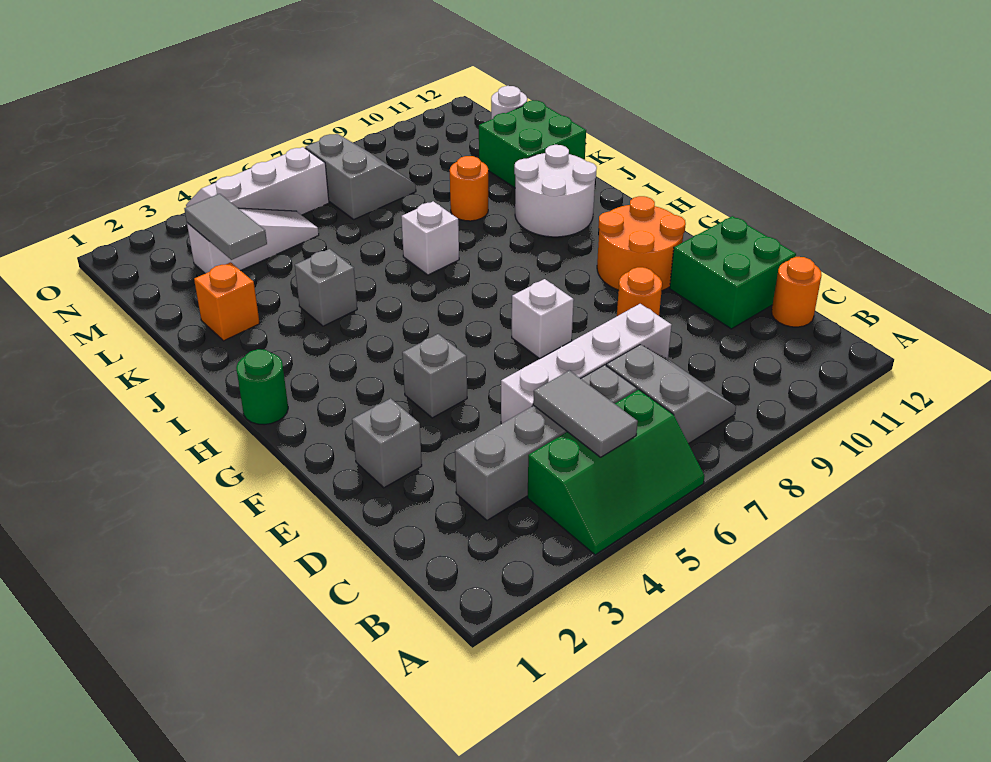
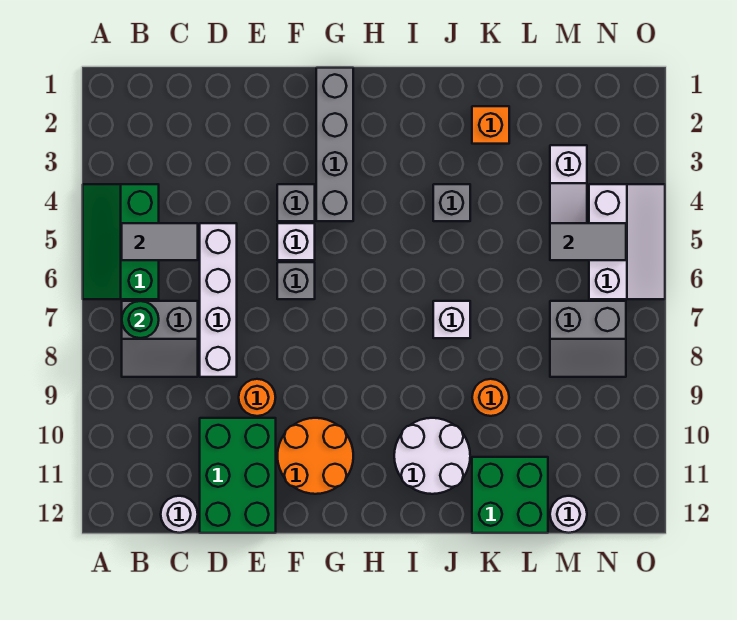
grey 1x4 brick [455,365,637,520] -> grey 1x4 brick moved to [316,68,353,221]
orange 1x1 round brick [772,257,822,327] -> white 1x1 round brick [161,496,198,533]
green 2x2 brick [670,216,796,329] -> green 2x3 brick [200,418,276,533]
grey 1x1 brick [352,398,422,488] -> grey 1x1 brick moved to [277,262,315,299]
white 1x1 brick [512,279,574,358] -> white 1x1 brick moved to [277,223,315,260]
green 1x1 round brick [236,349,288,425] -> green 1x1 round brick moved to [122,301,159,338]
grey 1x2 tile [184,194,267,260] -> grey 1x2 tile moved to [550,223,626,260]

